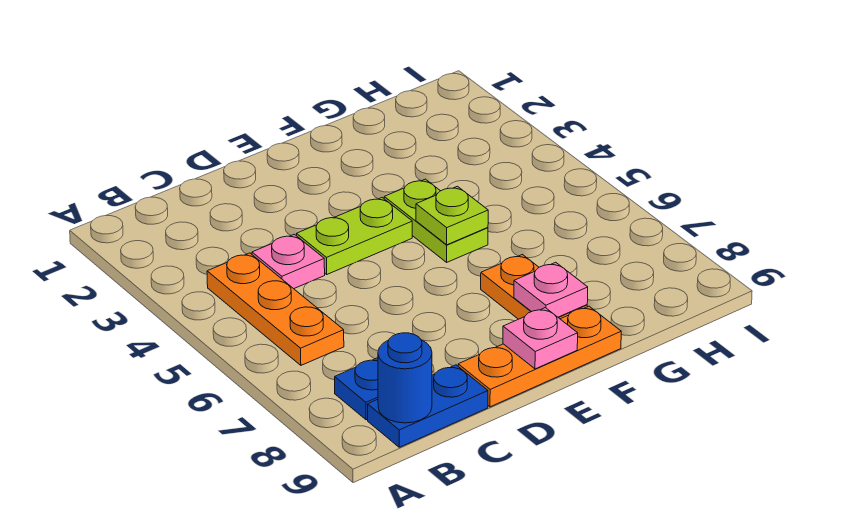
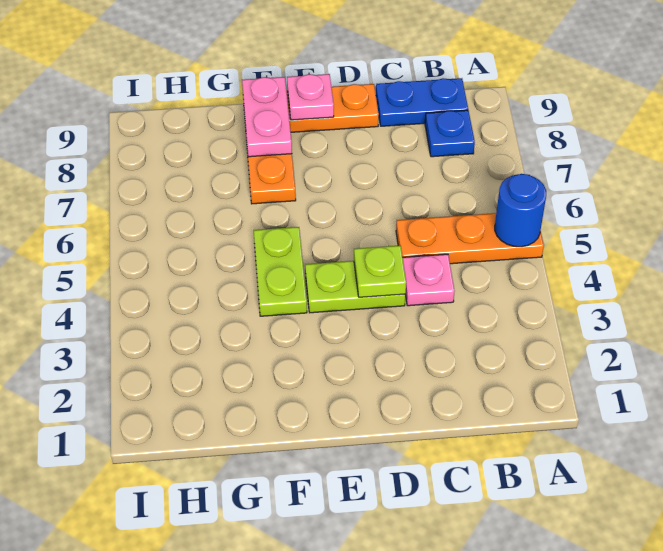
orange 1x3 plate [207,253,344,365] -> orange 1x3 plate turned to [396,213,544,264]
blue 1x1 round brick [378,333,432,423] -> blue 1x1 round brick moved to [495,174,546,247]
lime 1x1 plate [416,186,488,245] -> lime 1x1 plate moved to [354,245,406,297]
pink 1x1 plate [514,262,588,317] -> pink 1x2 plate [242,77,292,157]

